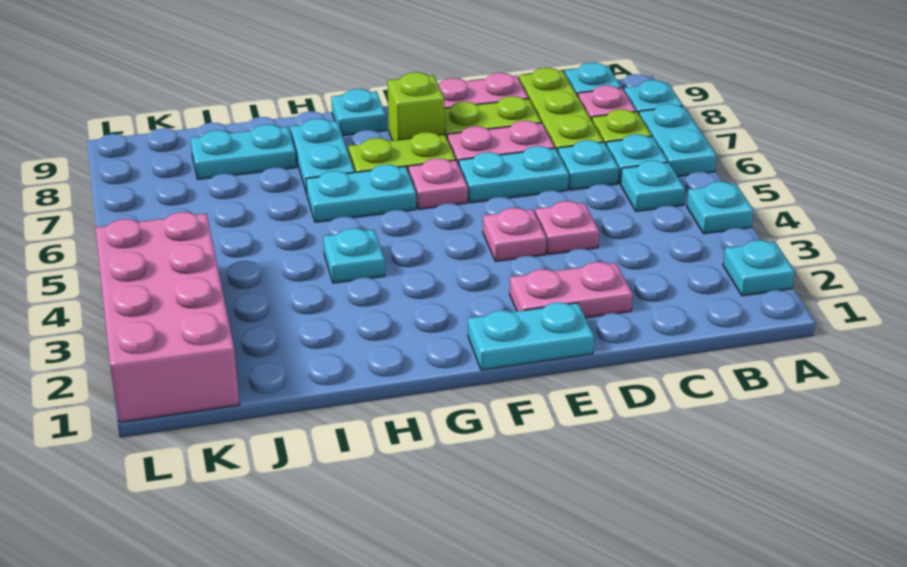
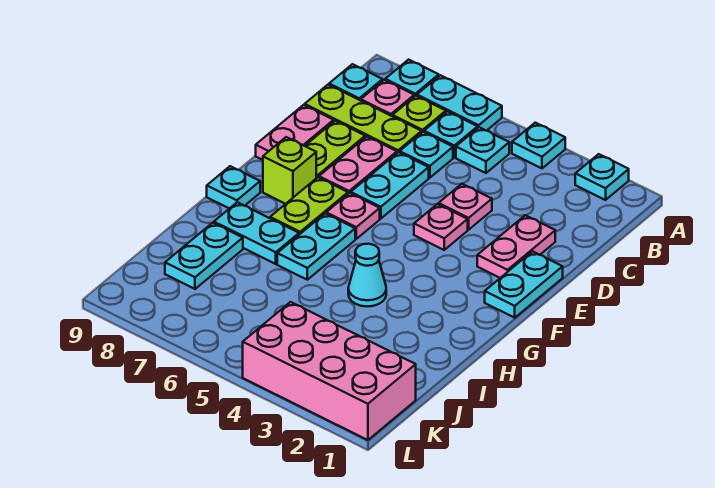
cyan 1x1 plate [323,228,385,283] -> cyan 1x1 cone [348,244,386,306]

